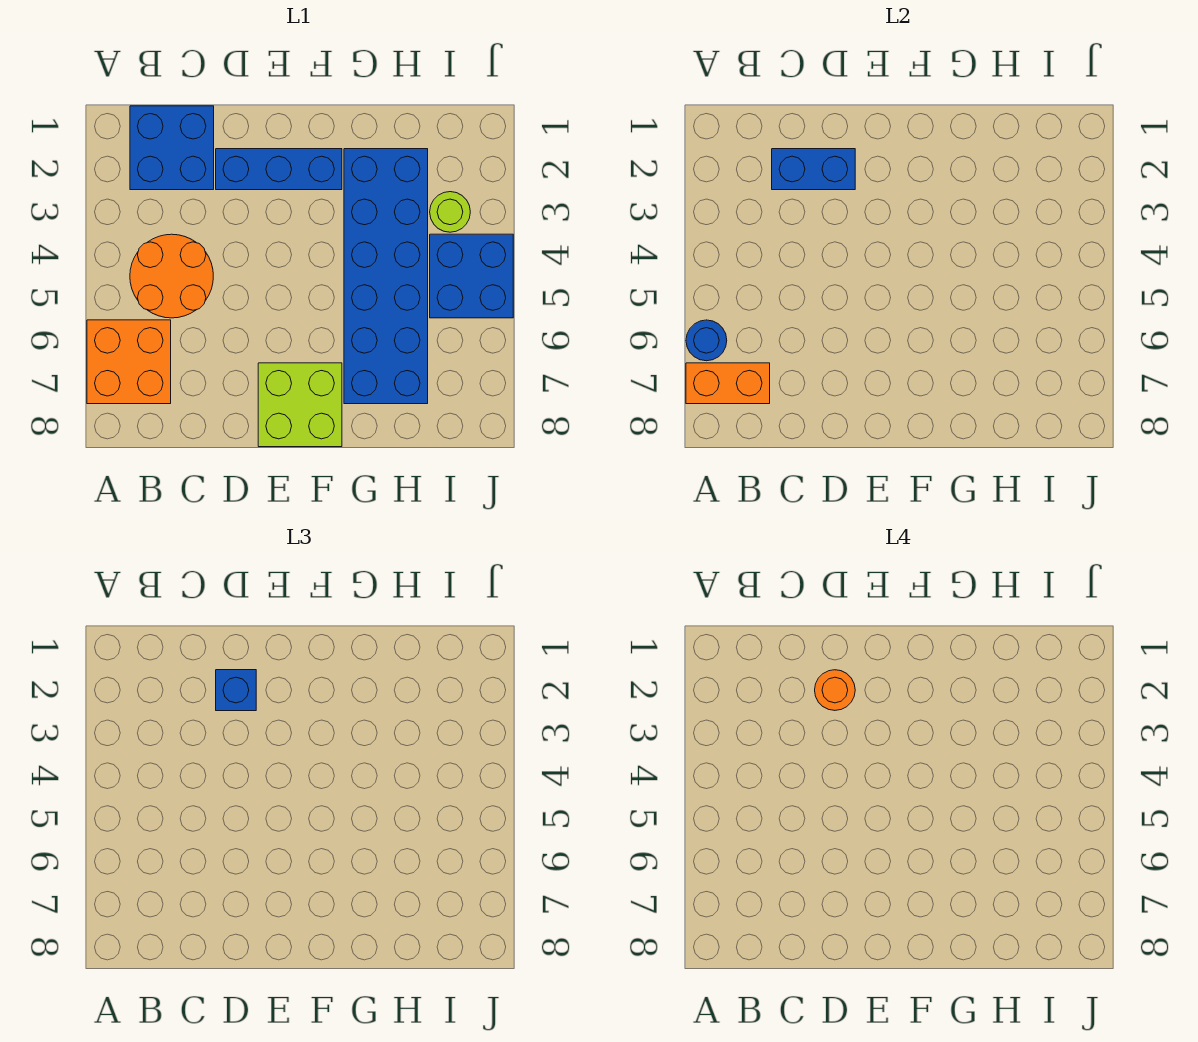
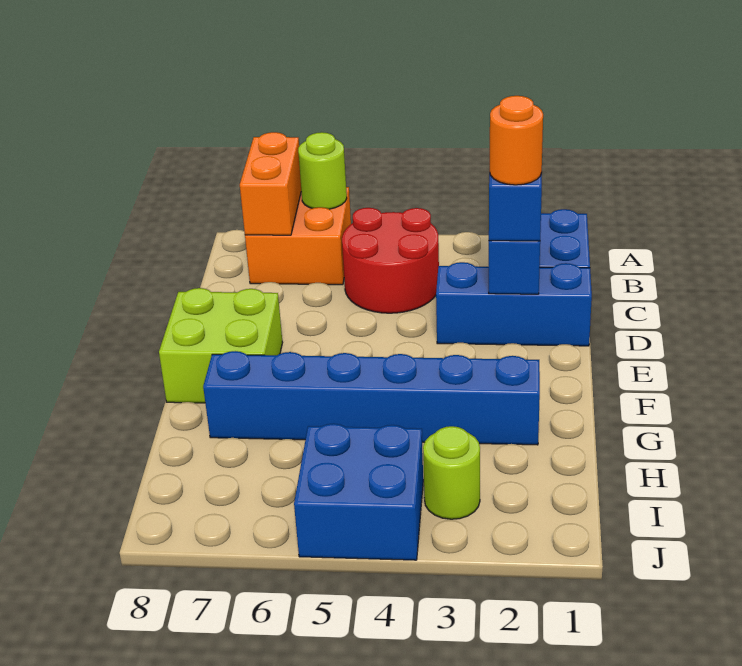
blue 1x1 round brick [686,320,727,361] -> lime 1x1 round brick [298,132,347,209]
orange 2x2 round brick [130,234,213,318] -> red 2x2 round brick [342,208,439,313]
blue 1x3 brick [216,149,342,190] -> blue 1x3 brick turned to [436,262,592,346]
blue 2x6 brick [344,149,428,404] -> blue 1x6 brick [203,351,540,445]

